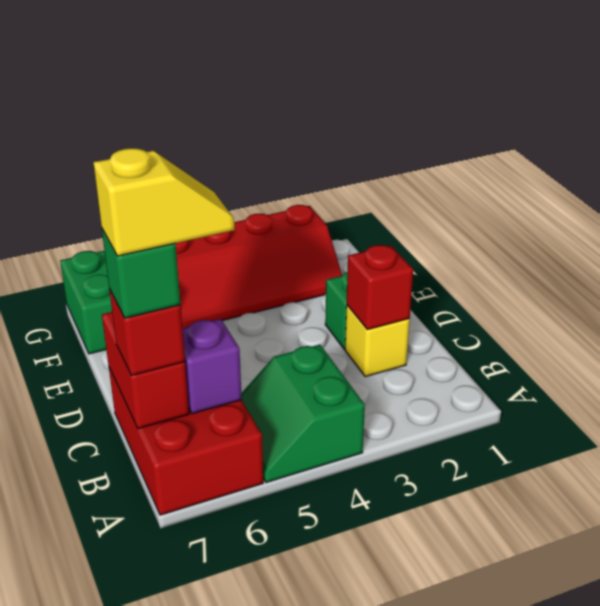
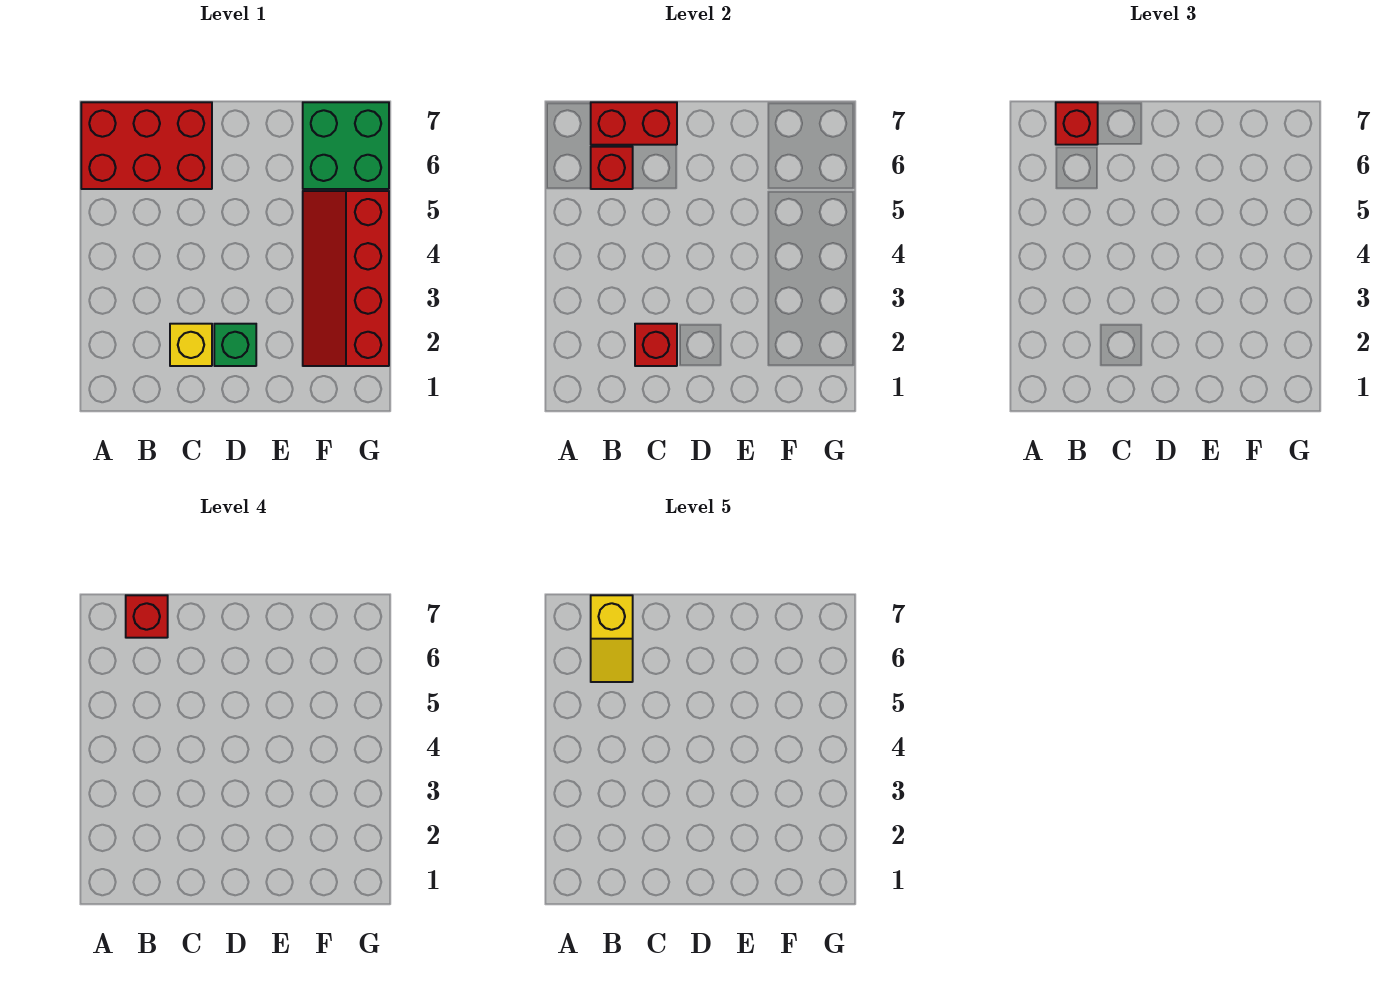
green 2x2 slope [241,345,365,483] -> none
purple 1x1 brick [182,319,242,414] -> red 1x1 brick [591,147,633,189]
green 1x1 brick [102,229,180,318] -> red 1x1 brick [126,595,168,638]

